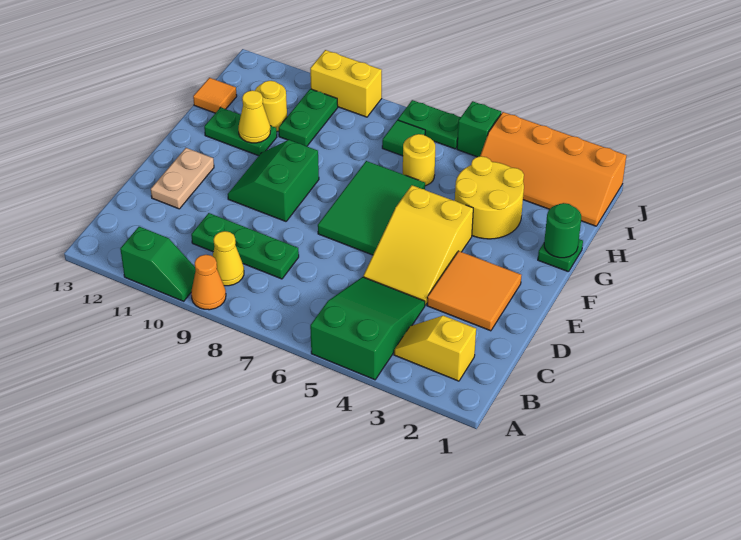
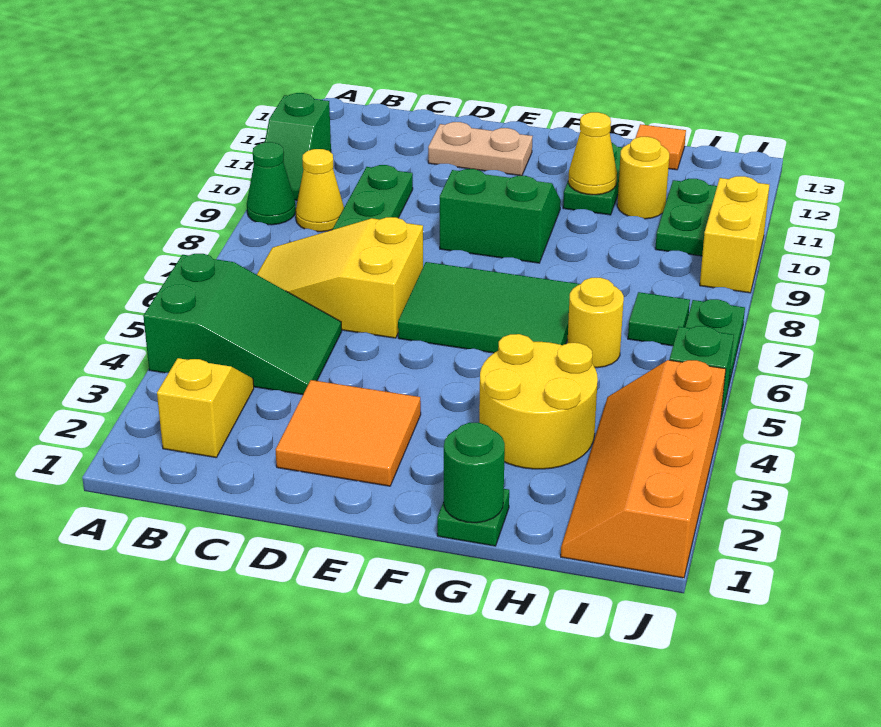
orange 1x1 cone [191,255,226,310] -> green 1x1 cone [247,142,296,225]
yellow 2x3 slope [363,185,473,305] -> yellow 2x3 slope moved to [257,217,423,338]
green 1x2 plate [279,89,338,146] -> green 1x2 plate turned to [655,179,717,256]

